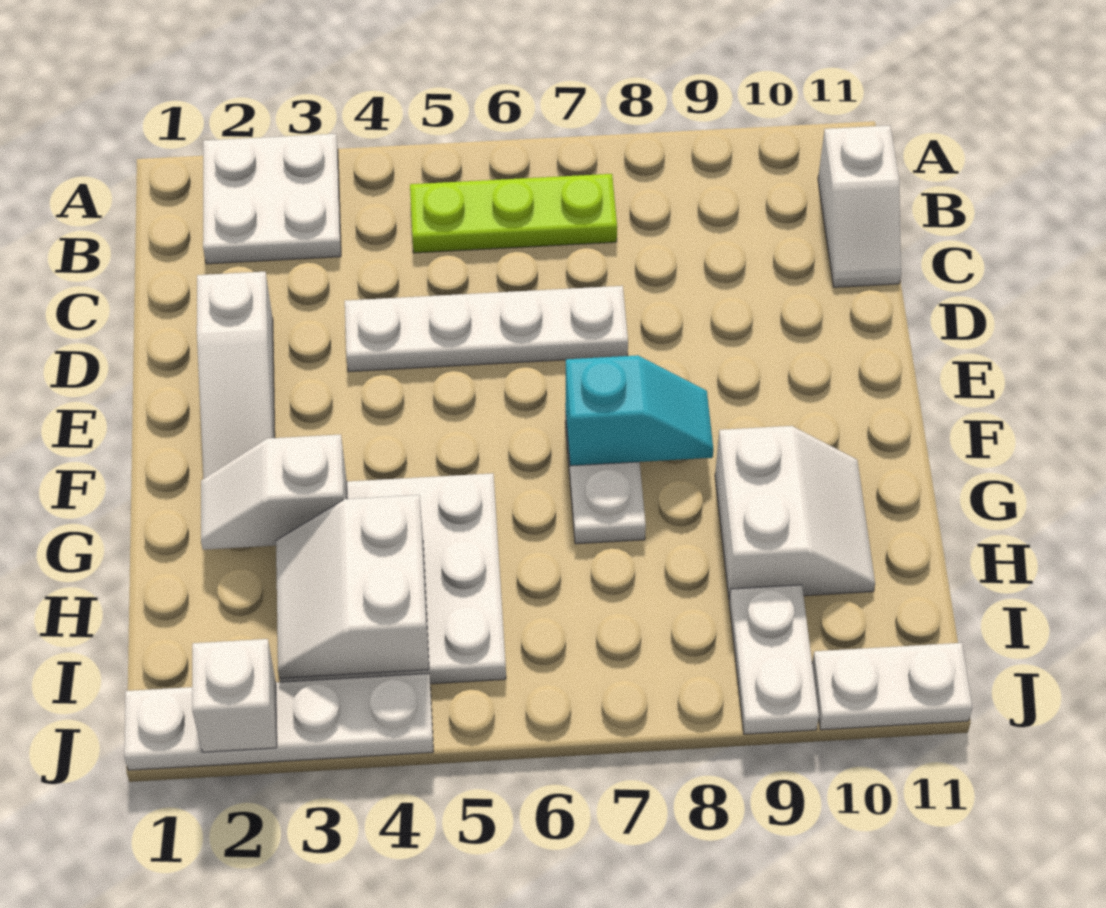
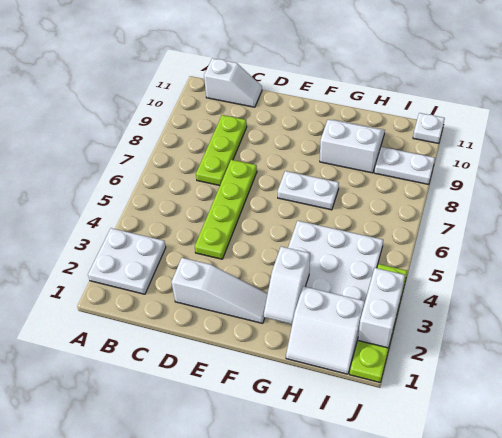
lime 1x3 plate [410,174,617,253] -> lime 1x3 plate moved to [196,115,247,186]
white 1x4 plate [345,286,628,372] -> lime 1x4 plate [195,160,257,259]
cyan 1x2 slope [565,355,713,466] -> none
white 2x2 slope [276,495,429,678] -> white 2x2 slope moved to [286,286,365,374]
white 1x4 plate [124,674,433,770] -> lime 1x4 plate [350,264,407,382]
white 1x1 brick [192,639,277,752] -> white 1x2 brick [358,268,405,348]
white 1x2 plate [812,643,972,730] -> white 1x1 plate [413,113,445,144]

